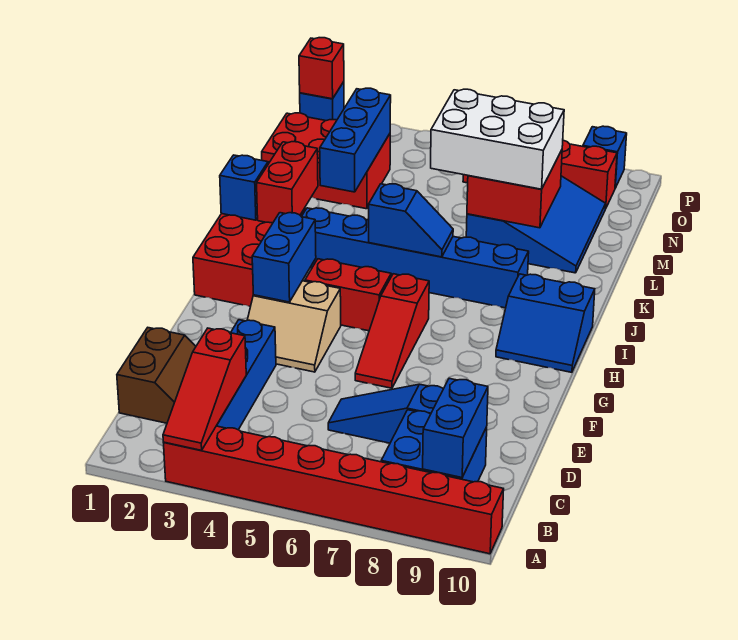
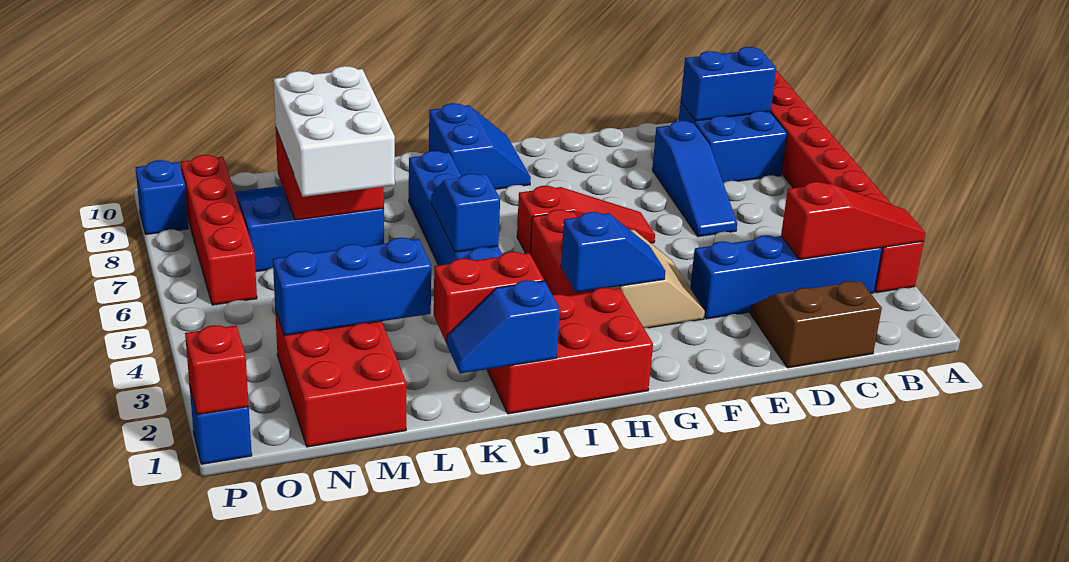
blue 1x2 brick [252,213,316,302] -> blue 1x2 slope [561,212,665,293]

